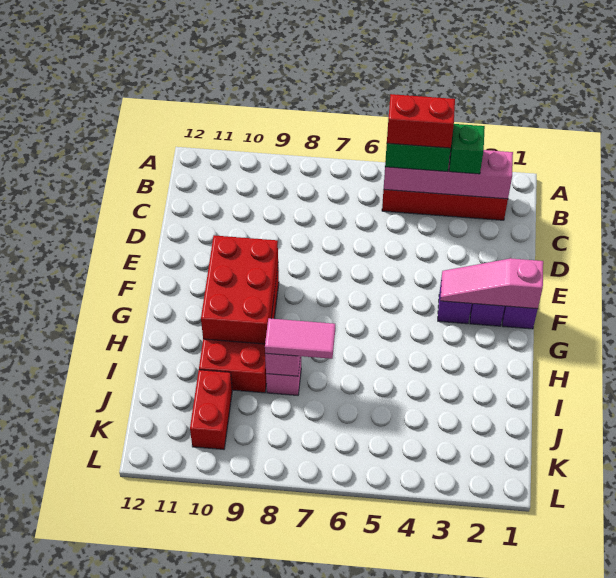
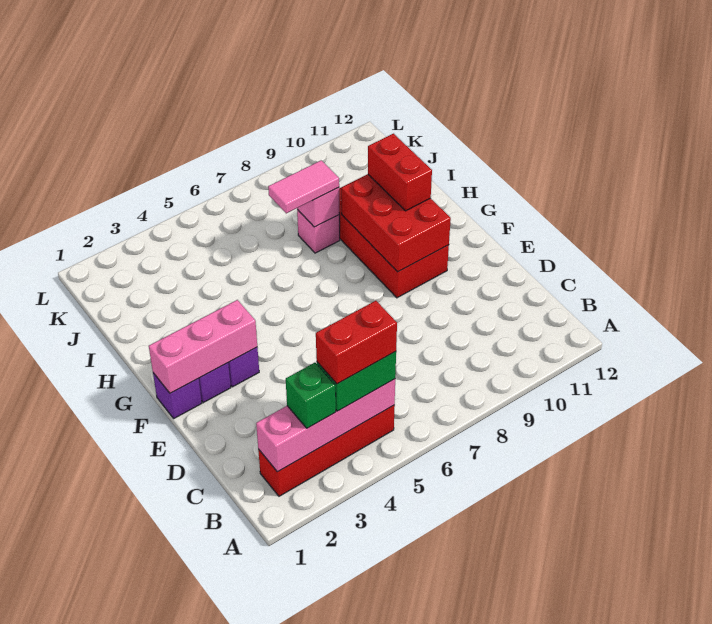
pink 1x3 slope [440,258,543,309] -> pink 1x3 brick [149,300,257,393]
red 1x2 brick [190,370,232,449] -> red 1x2 brick moved to [368,134,432,211]

